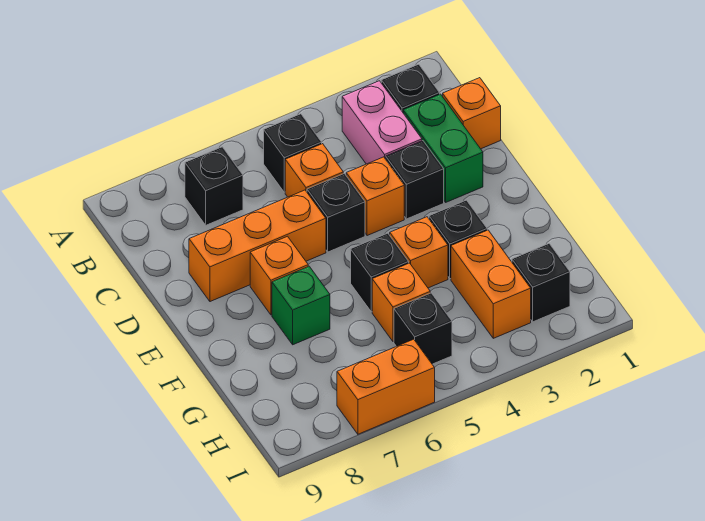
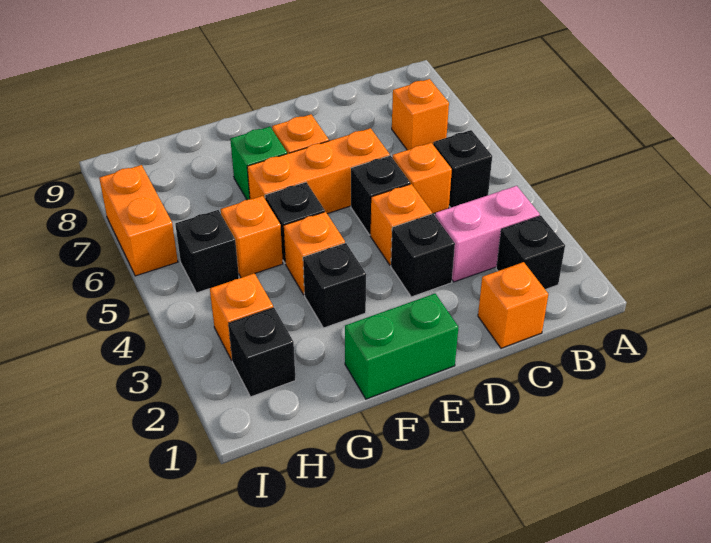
black 1x1 brick [185,147,243,225] -> orange 1x1 brick [392,79,449,150]
green 1x2 brick [403,94,483,202] -> green 1x2 brick moved to [345,294,458,399]
orange 1x3 brick [189,190,326,302] -> orange 1x3 brick turned to [247,128,390,214]
orange 1x2 brick [451,230,531,338] -> orange 1x1 brick [210,273,273,360]

